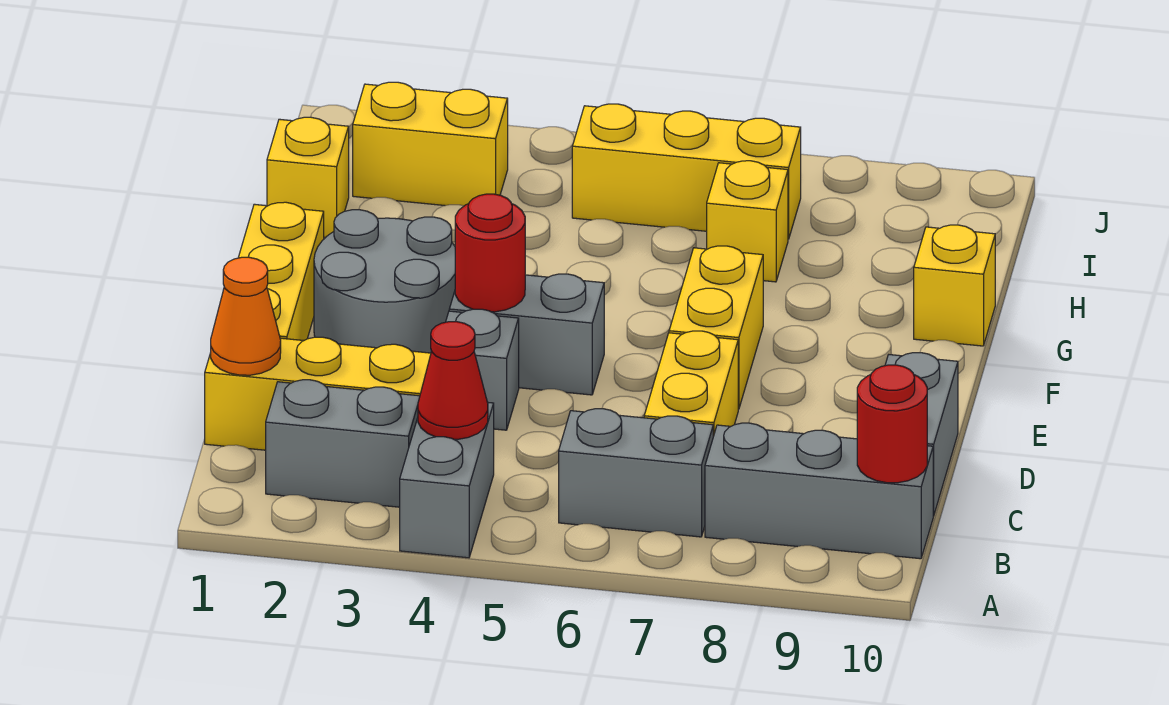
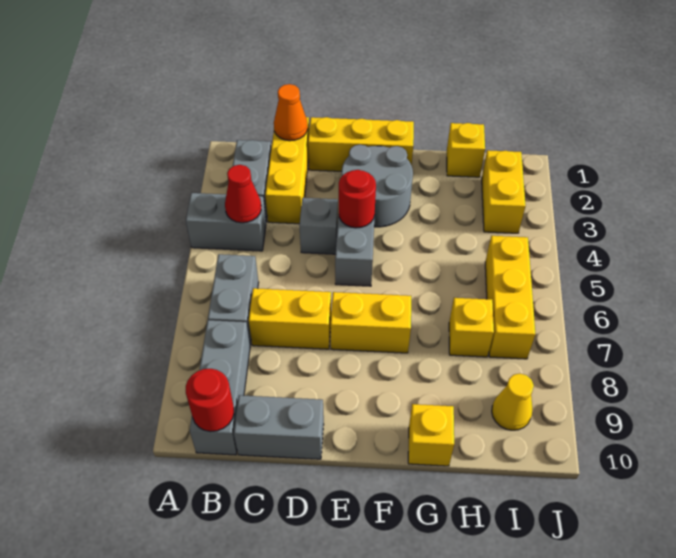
none -> yellow 1x1 cone [492,374,534,430]

